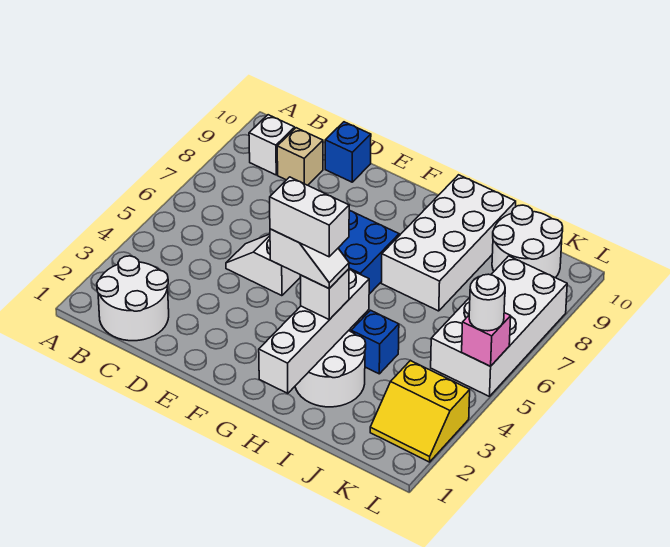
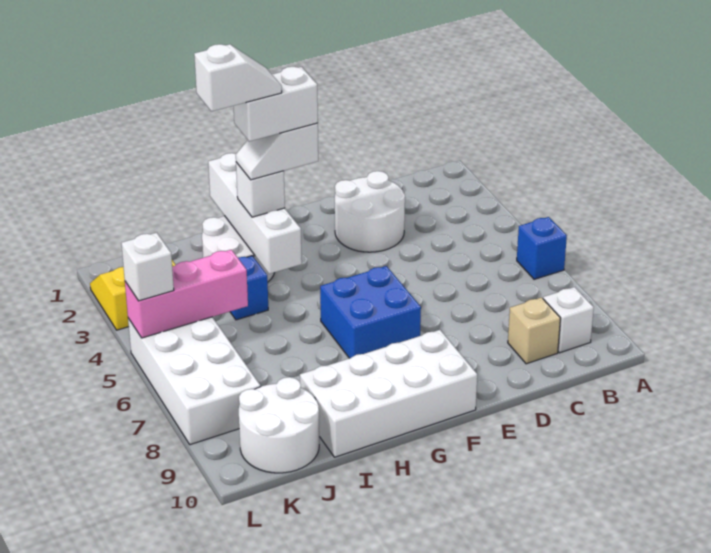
white 2x2 round brick [97,256,169,341] -> white 2x2 round brick moved to [335,171,405,252]
white 1x2 slope [226,234,300,296] -> white 1x2 slope moved to [194,44,282,111]
blue 1x1 brick [325,122,371,182] -> blue 1x1 brick moved to [517,217,567,279]
white 2x4 brick [381,175,516,311] -> white 2x4 brick turned to [300,330,477,457]
pink 1x1 brick [462,313,511,366] -> pink 1x3 brick [125,250,248,338]
white 1x1 round brick [469,274,505,331] -> white 1x1 brick [121,233,174,301]

